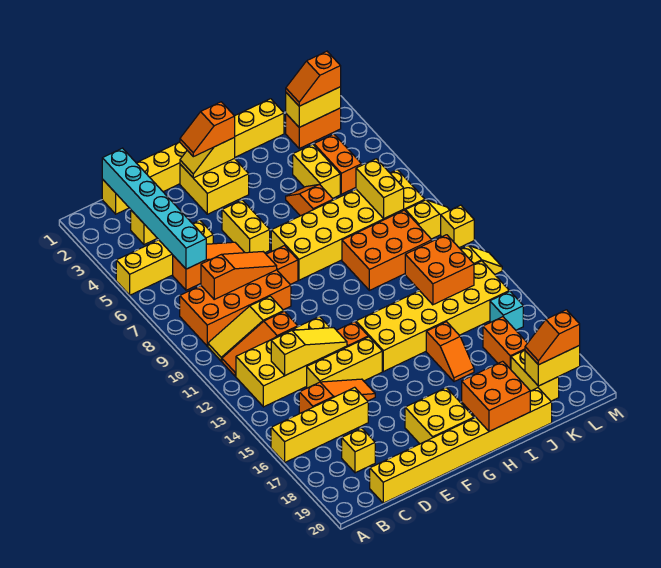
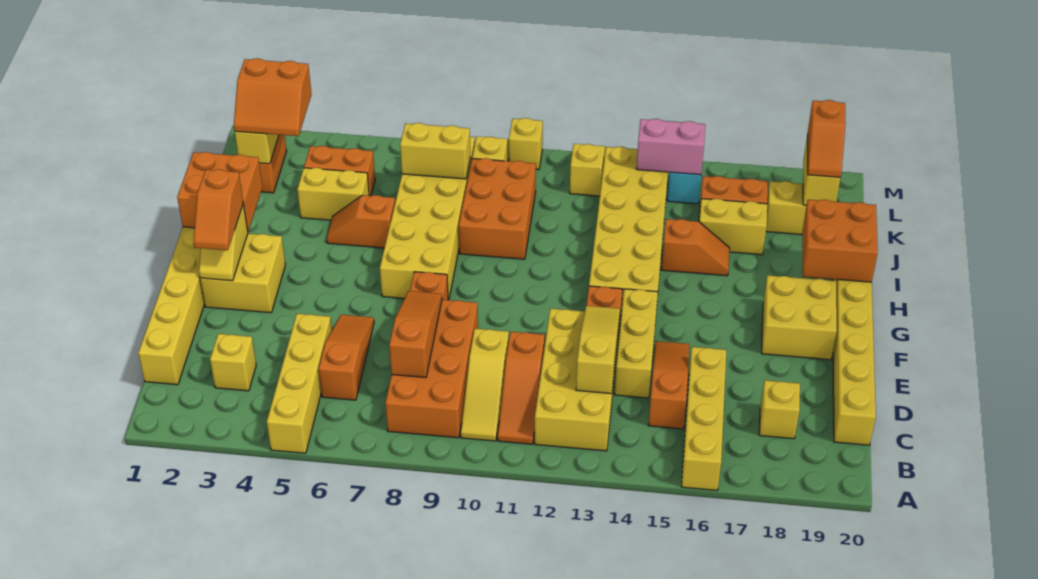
cyan 1x6 brick [102,148,206,269] -> none
yellow 1x2 brick [222,200,270,253] -> yellow 1x2 brick moved to [699,199,767,255]
orange 2x2 brick [405,235,474,305] -> orange 2x2 brick moved to [177,152,262,231]
orange 1x2 slope [286,51,341,106] -> orange 2x2 slope [234,58,312,136]
none -> pink 1x2 brick [637,119,705,175]

